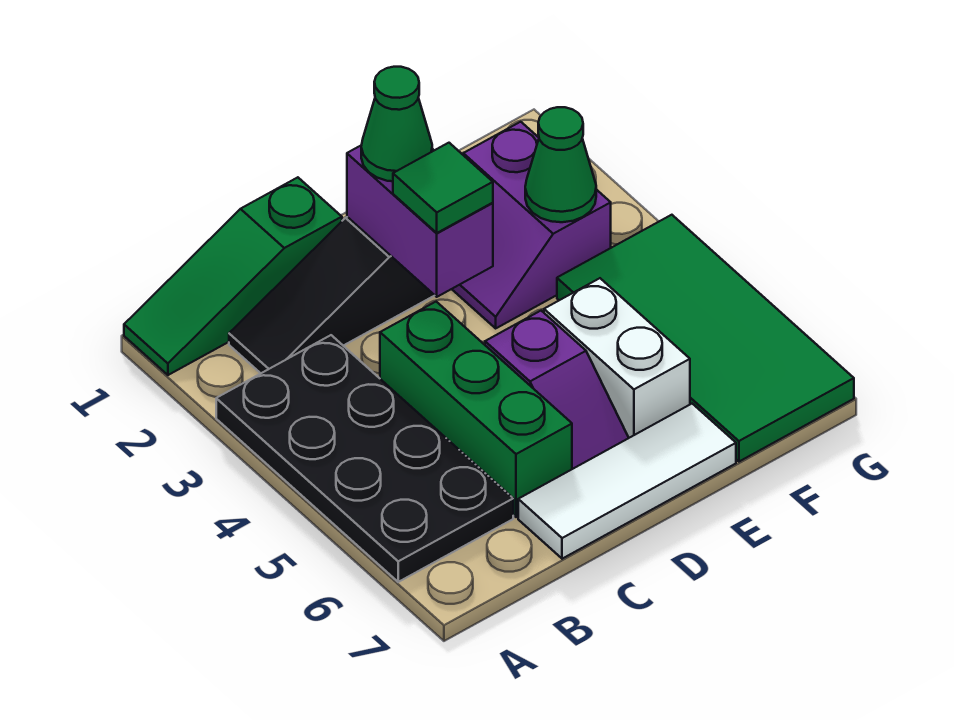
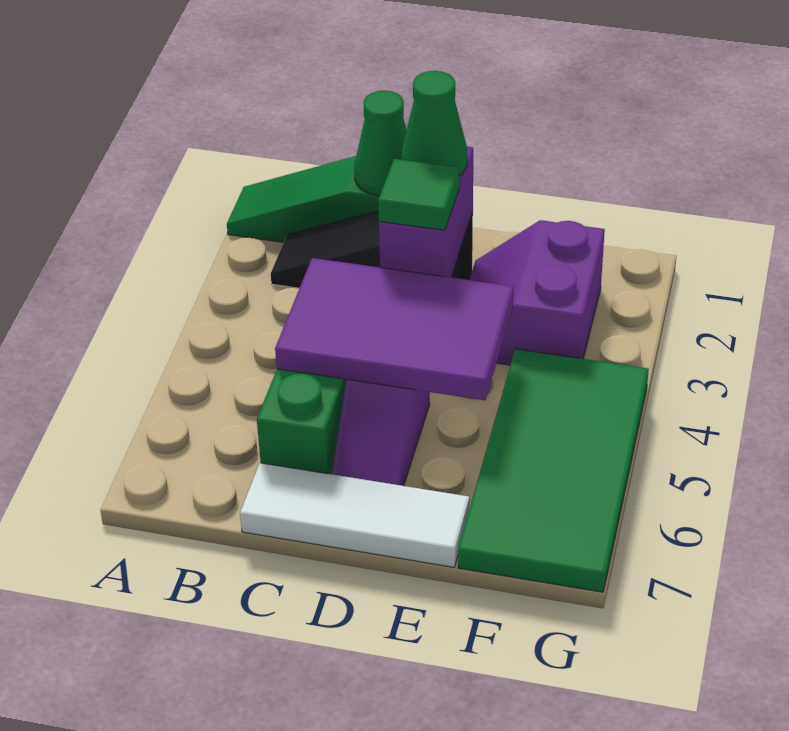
black 2x4 plate [216,335,513,582] -> none
none -> purple 2x3 tile [275,258,513,400]
white 1x2 brick [544,278,690,438] -> none
green 1x1 cone [525,107,596,222] -> green 1x1 cone moved to [354,91,407,196]

